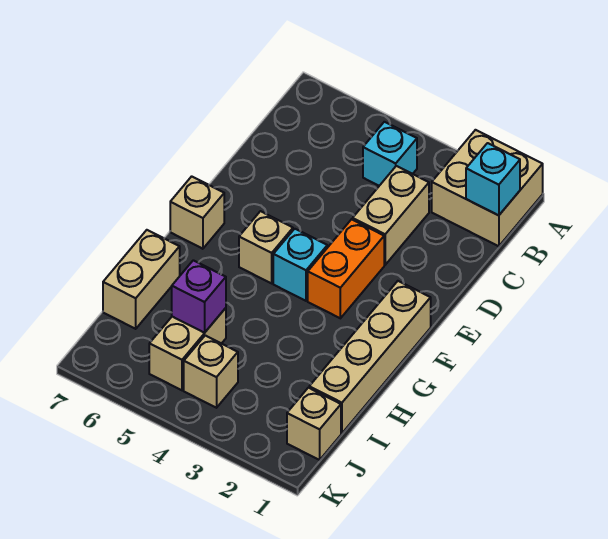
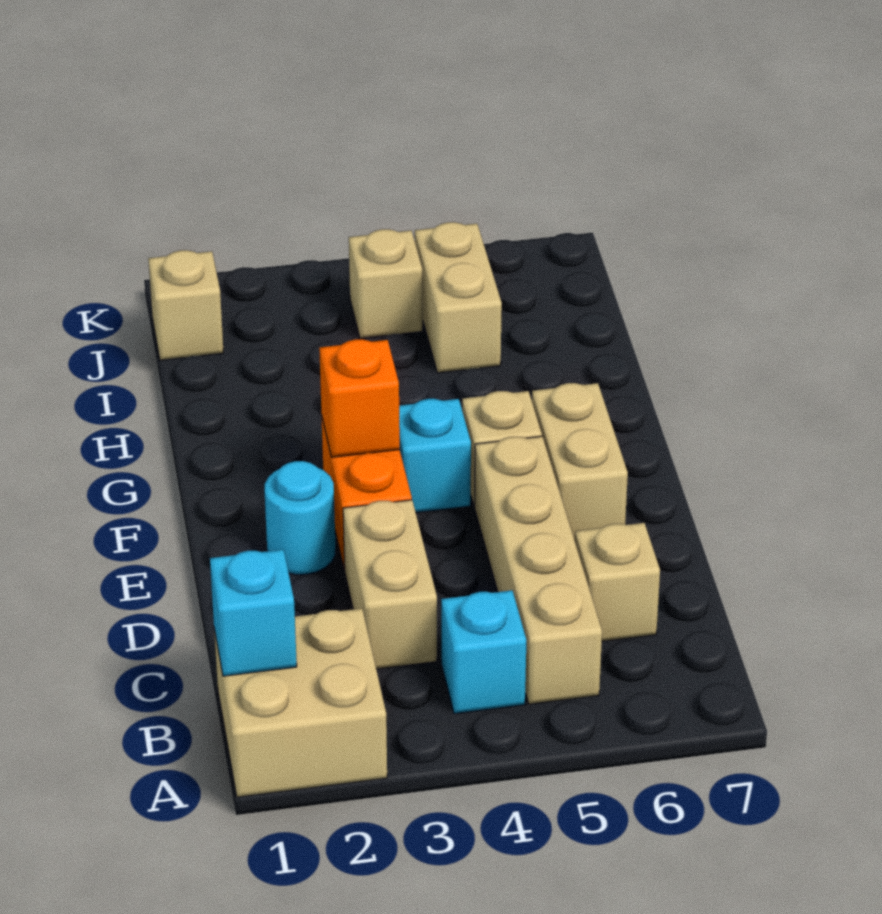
none -> cyan 1x1 round brick [265,461,336,575]
tan 1x4 brick [309,281,431,433] -> tan 1x4 brick moved to [474,436,602,704]
none -> orange 1x1 brick [319,339,400,457]
tan 1x1 brick [170,176,224,249] -> tan 1x1 brick moved to [575,523,660,641]
tan 1x2 brick [103,230,180,329] -> tan 1x2 brick moved to [532,383,628,540]
purple 1x1 brick [172,260,226,333] -> none

